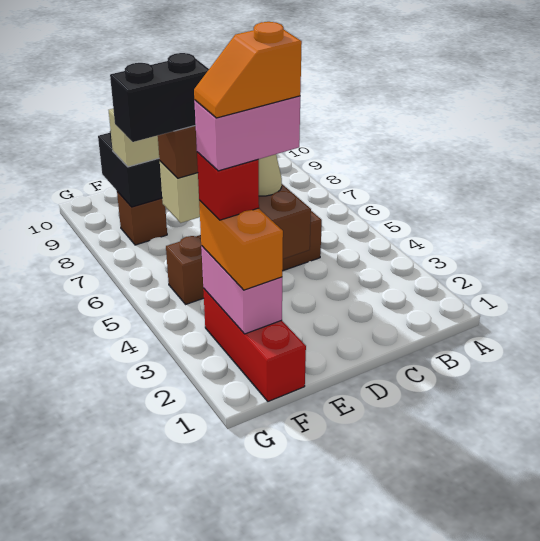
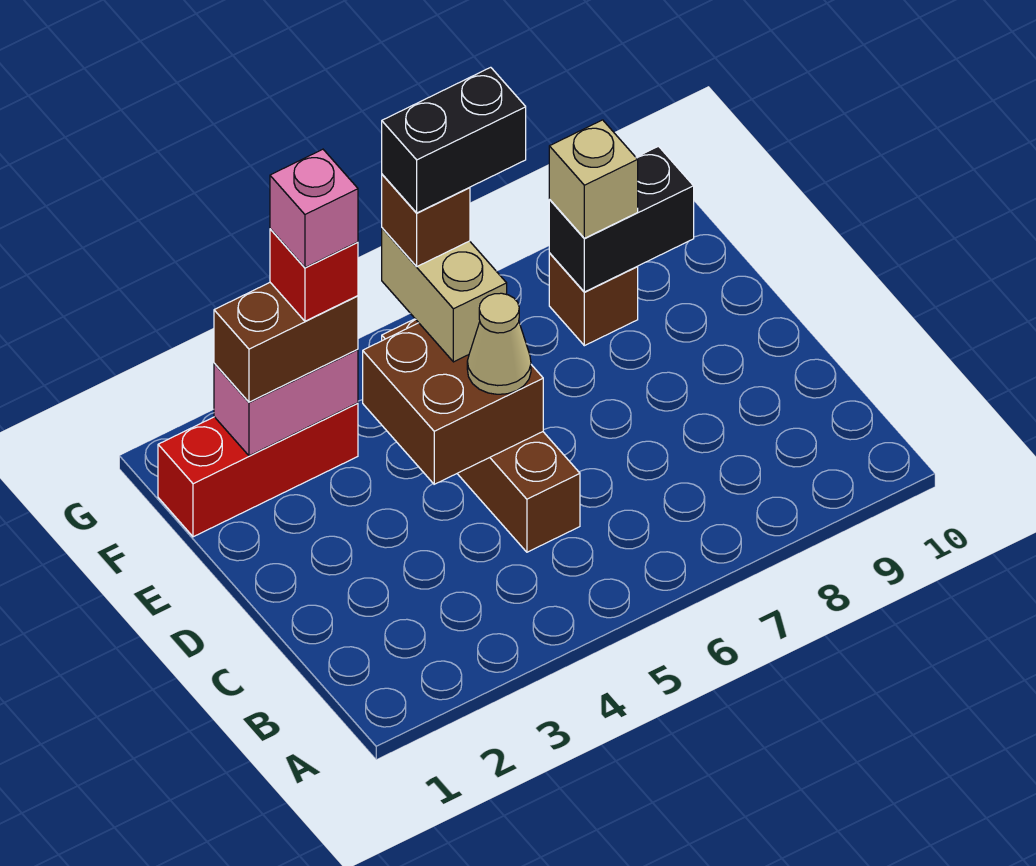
pink 1x2 brick [194,96,300,171] -> pink 1x1 brick [270,149,358,268]
orange 1x2 slope [194,22,302,118] -> none
orange 1x2 brick [199,200,283,290] -> brown 1x2 brick [214,283,358,402]
black 1x2 brick [110,53,209,142] -> black 1x2 brick turned to [382,67,526,213]

